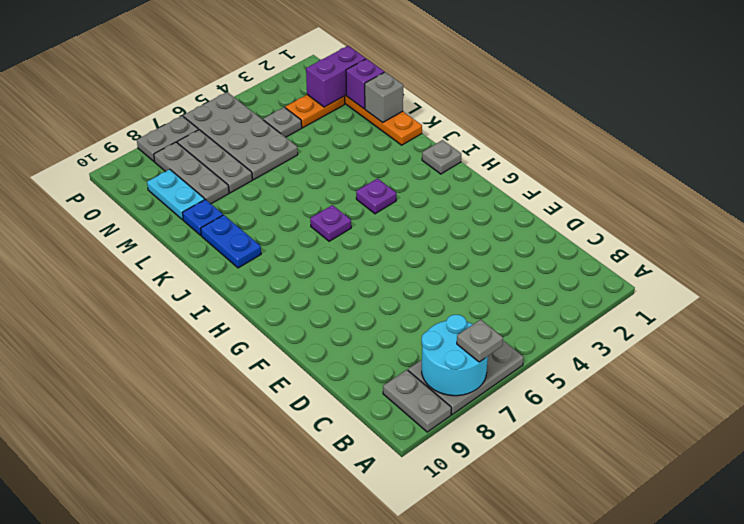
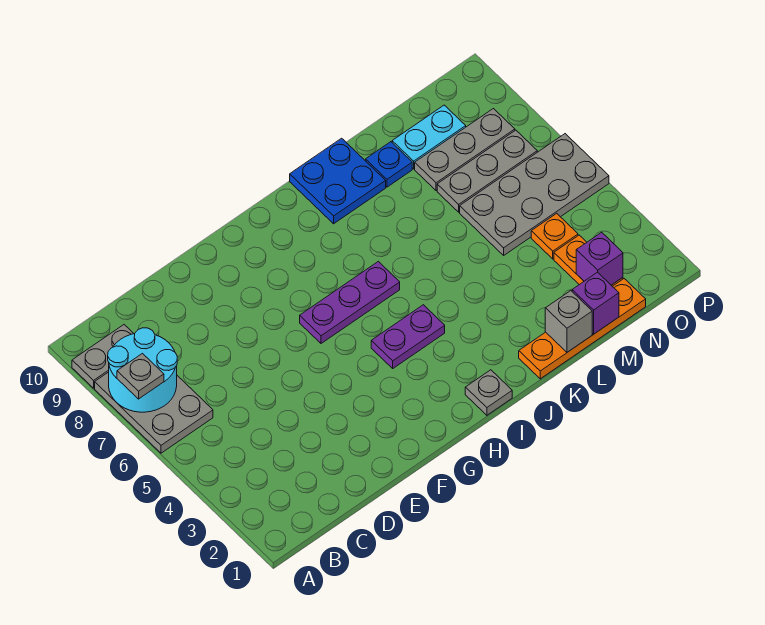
purple 1x1 plate [356,178,396,214] -> purple 1x2 plate [371,305,445,368]
purple 1x1 plate [310,205,351,241] -> purple 1x3 plate [300,261,400,343]
blue 1x2 plate [201,215,261,268] -> blue 2x2 plate [290,138,386,224]
purple 1x2 brick [306,46,366,107] -> purple 1x1 brick [576,232,623,285]
grey 1x1 plate [263,107,302,137] -> orange 1x1 plate [531,213,578,259]
grey 1x2 plate [137,116,198,161] -> none

